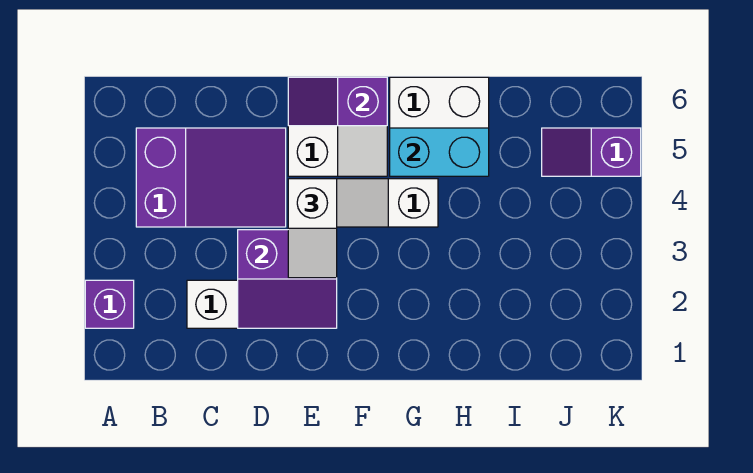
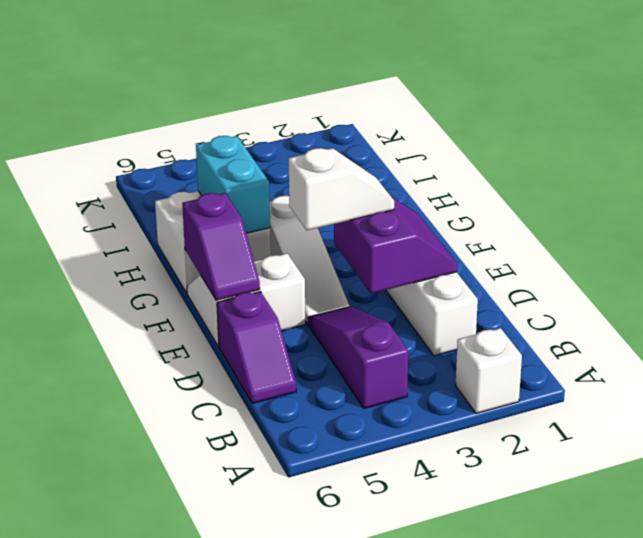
purple 1x1 brick [85,280,134,328] -> white 1x1 brick [456,328,522,413]
purple 2x3 slope [136,128,286,227] -> purple 1x3 slope [308,307,408,408]
purple 1x2 slope [542,128,641,176] -> purple 1x2 slope moved to [217,292,296,404]

